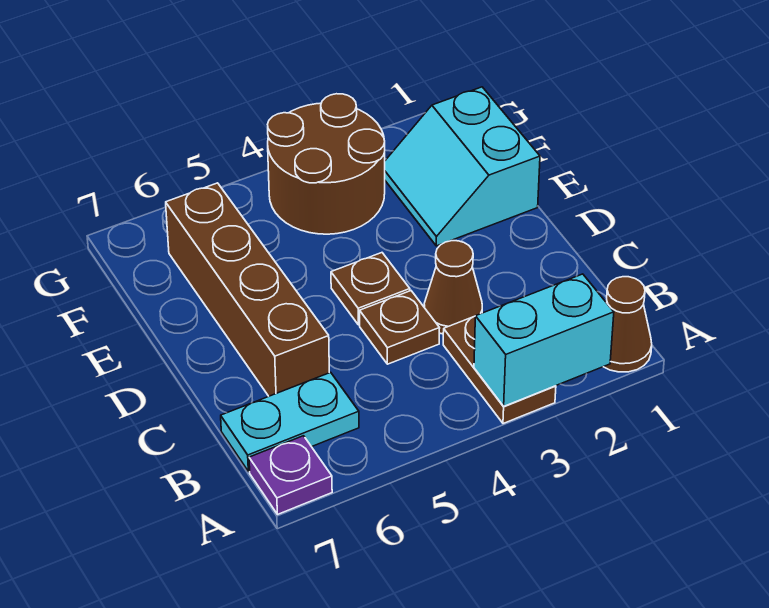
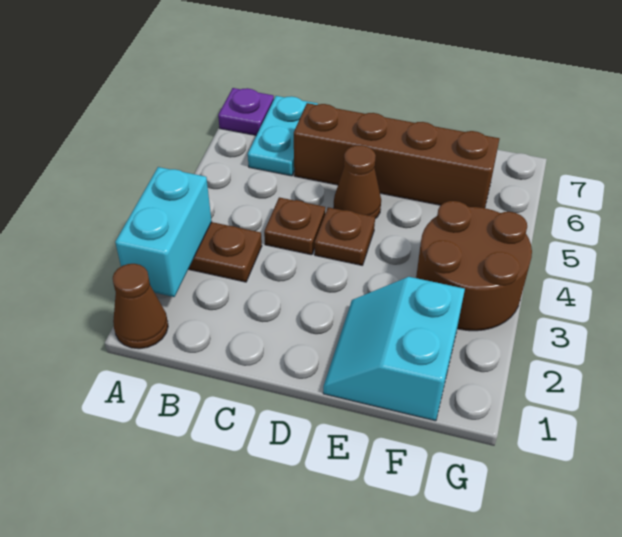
brown 1x1 cone [424,241,482,334] -> brown 1x1 cone moved to [334,145,381,219]
cyan 2x2 slope [385,87,540,246] -> cyan 2x2 slope turned to [323,277,465,421]

